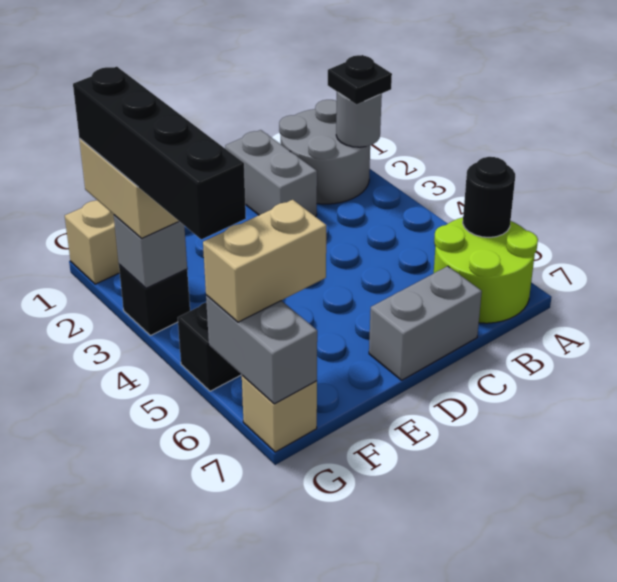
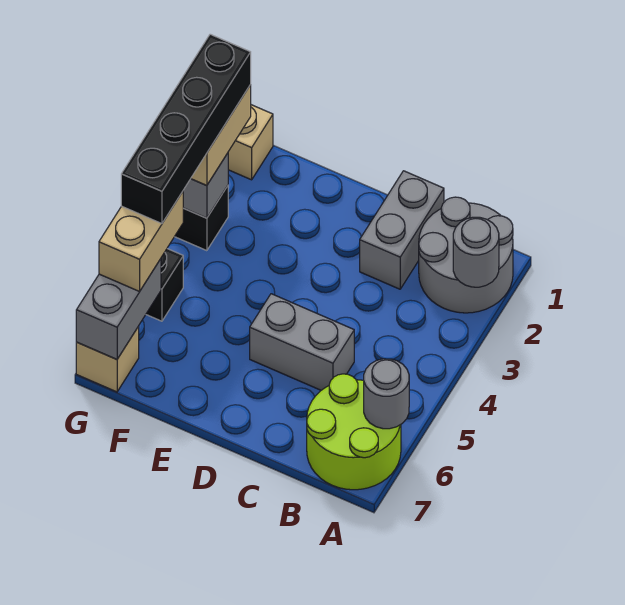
black 1x1 plate [328,55,392,105] -> none
black 1x1 round brick [463,157,515,237] -> grey 1x1 round brick [364,359,409,429]
grey 1x2 brick [369,266,482,380] -> grey 1x2 brick moved to [250,294,354,390]
tan 1x2 brick [203,200,326,322] -> tan 1x2 brick turned to [99,192,183,292]

